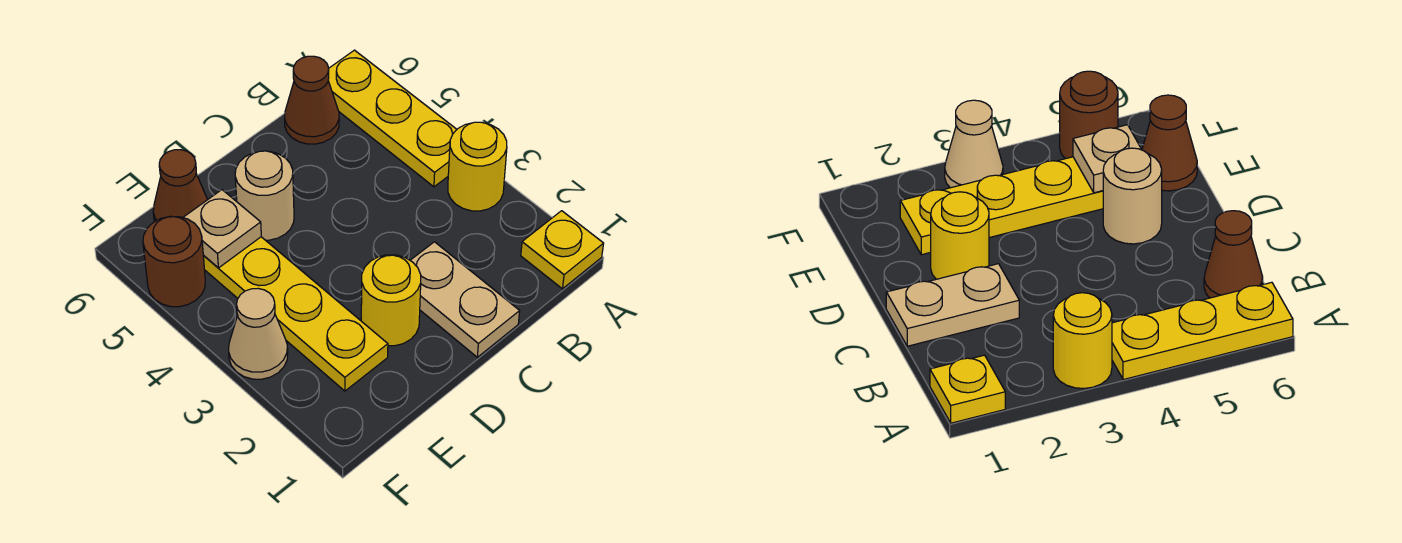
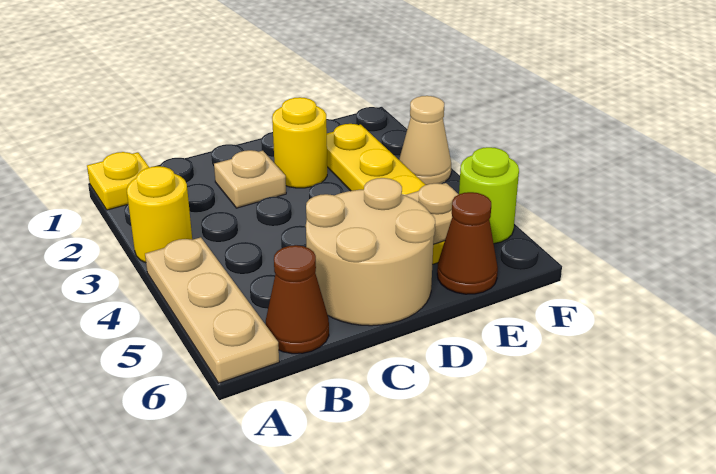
yellow 1x3 plate [328,50,457,187] -> tan 1x3 plate [145,237,279,383]
tan 1x2 plate [410,242,520,357] -> tan 1x1 plate [214,150,286,208]
tan 1x1 round brick [235,151,294,240] -> tan 2x2 round brick [306,178,435,326]
brown 1x1 round brick [143,216,205,307] -> lime 1x1 round brick [459,147,519,243]

